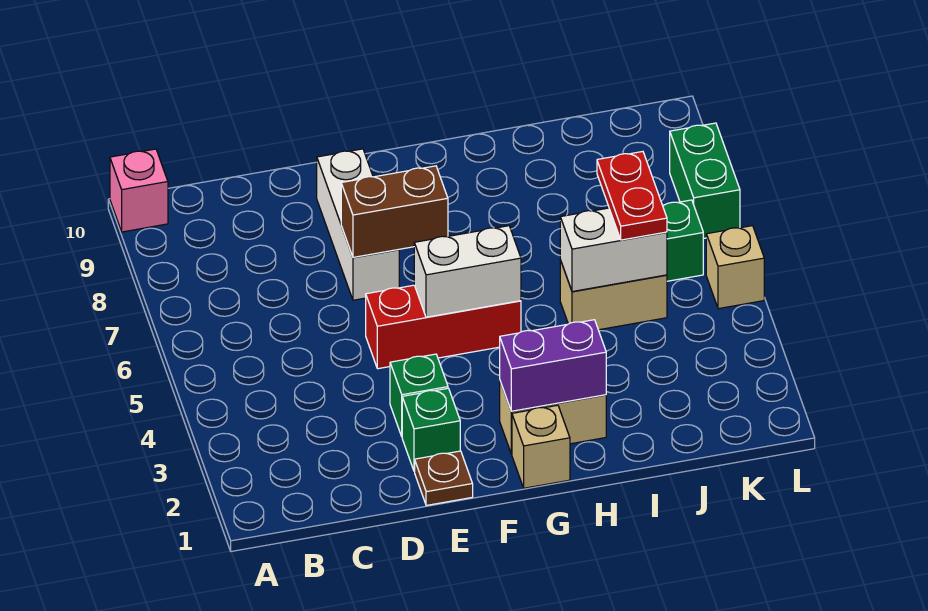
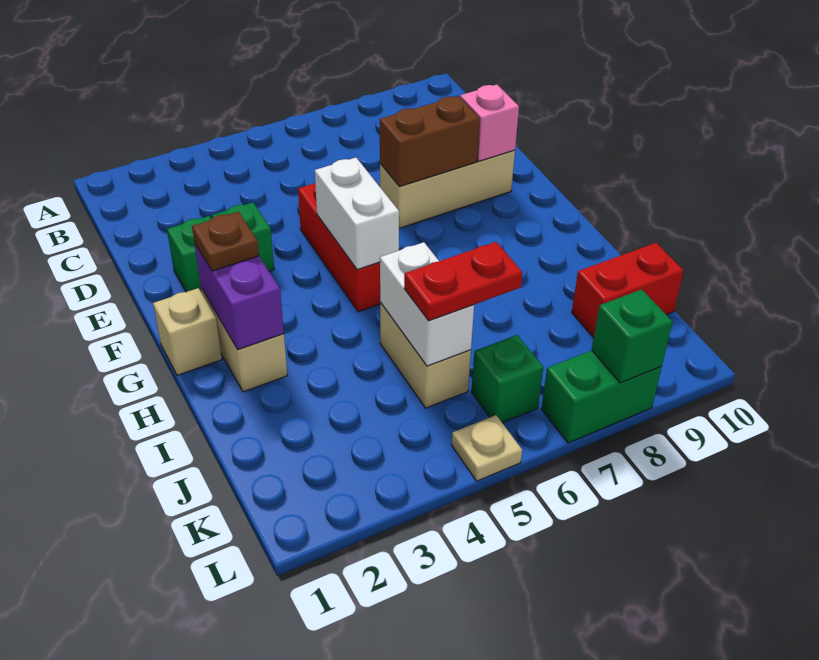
pink 1x1 brick [110,149,168,232] -> pink 1x1 brick moved to [460,84,519,161]
brown 1x1 plate [415,451,473,506] -> brown 1x1 plate moved to [192,212,259,271]
white 1x3 brick [317,149,399,300] -> tan 1x3 brick [380,150,515,228]
brown 1x2 brick [341,166,448,257] -> brown 1x2 brick turned to [380,96,480,187]
none -> red 1x2 brick [572,243,684,338]
tan 1x1 brick [706,226,764,309] -> tan 1x1 plate [452,415,522,481]
none -> green 1x1 brick [592,289,672,383]

